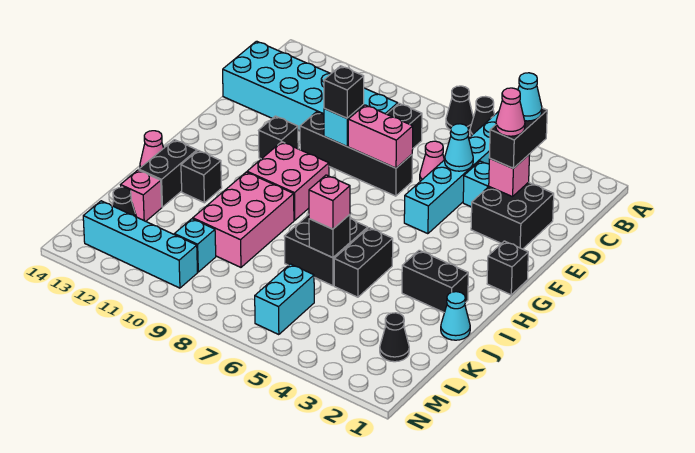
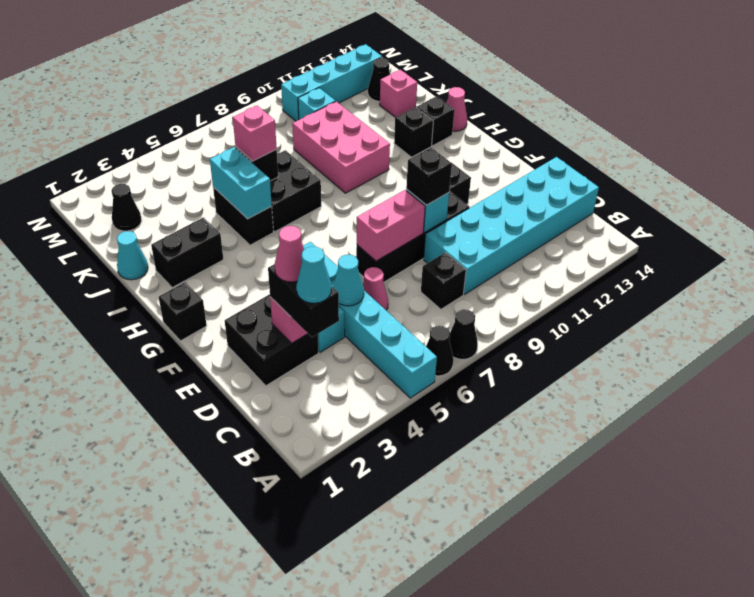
pink 2x2 brick [247,142,329,220] -> none
black 1x2 brick [139,140,197,207] -> black 1x1 brick [417,96,454,146]
cyan 1x2 brick [255,264,314,335] -> cyan 1x2 brick moved to [210,147,272,219]

